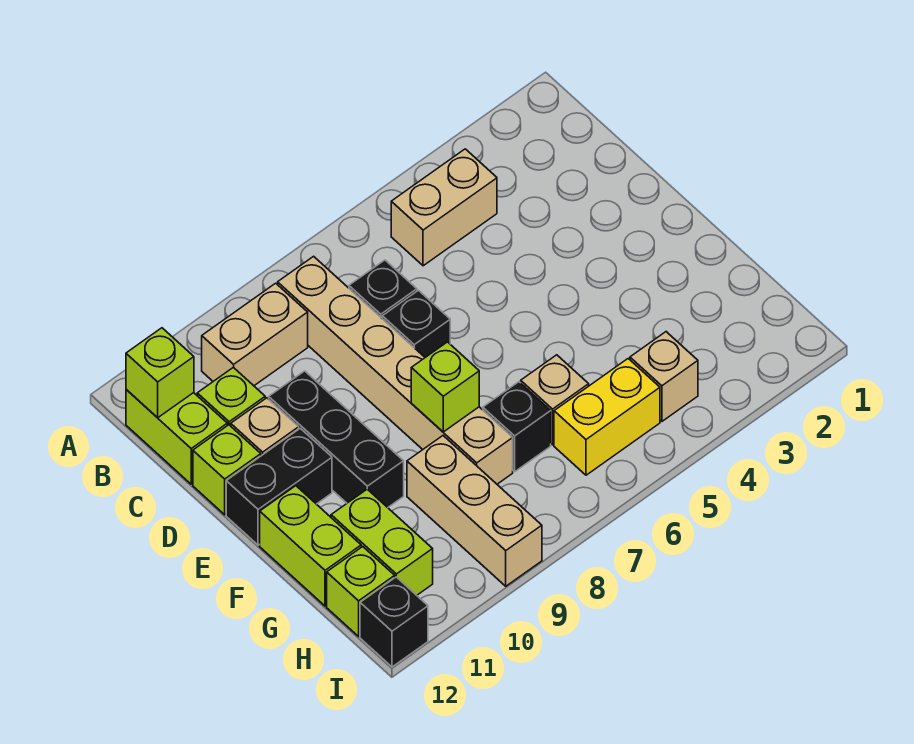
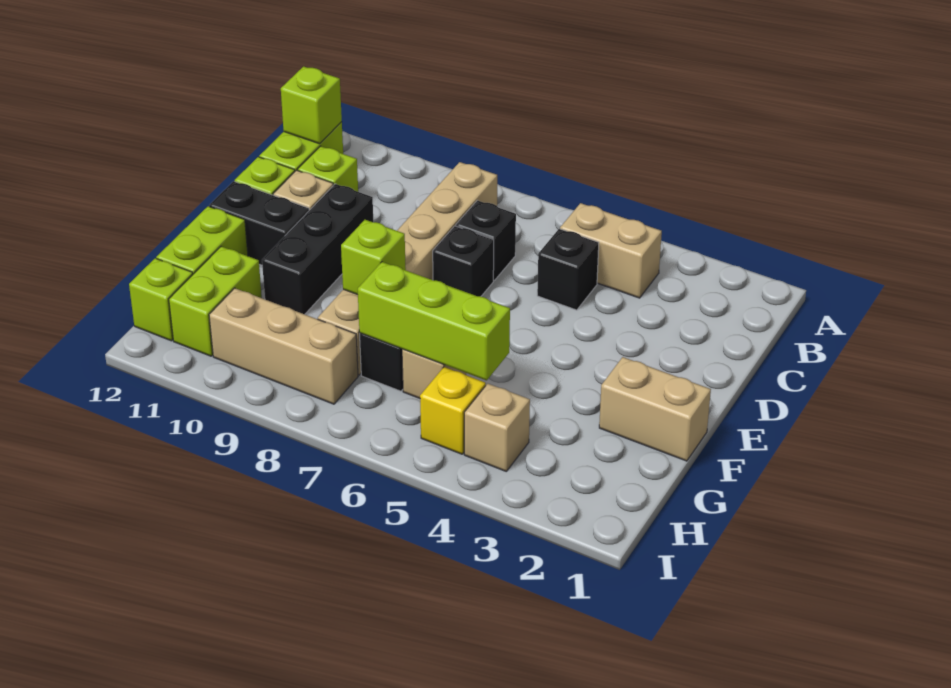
tan 1x2 brick [202,283,308,386] -> tan 1x2 brick moved to [599,357,711,461]
none -> lime 1x3 brick [358,262,510,380]
tan 1x3 brick [407,436,542,586] -> tan 1x3 brick turned to [209,288,358,404]
yellow 1x2 brick [554,359,660,475] -> yellow 1x1 brick [420,367,486,454]
black 1x1 brick [360,577,428,667] -> black 1x1 brick moved to [537,229,599,310]

